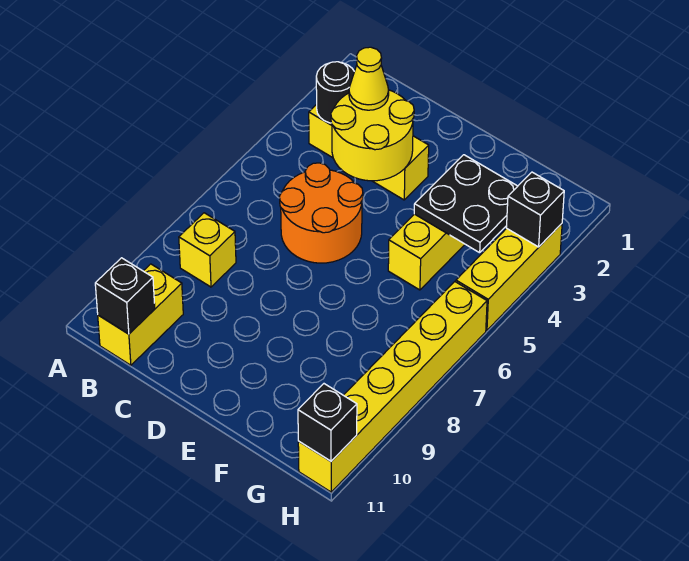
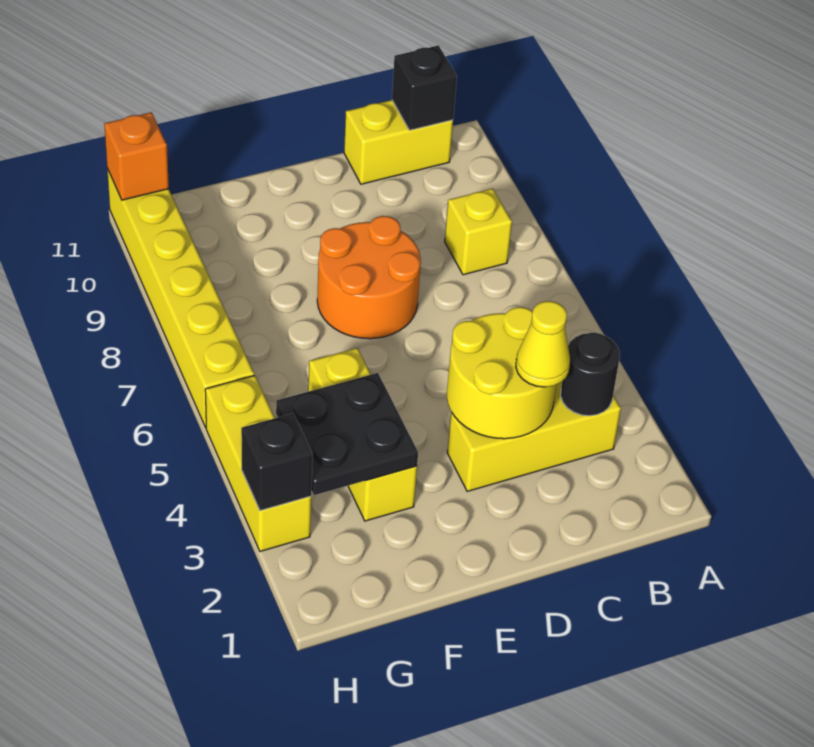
yellow 1x2 brick [98,264,183,365] -> yellow 1x2 brick turned to [344,100,453,184]
orange 2x2 round brick [279,163,363,263] -> orange 2x2 round brick moved to [317,216,421,339]
black 1x1 brick [298,384,357,461] -> orange 1x1 brick [104,112,169,200]

